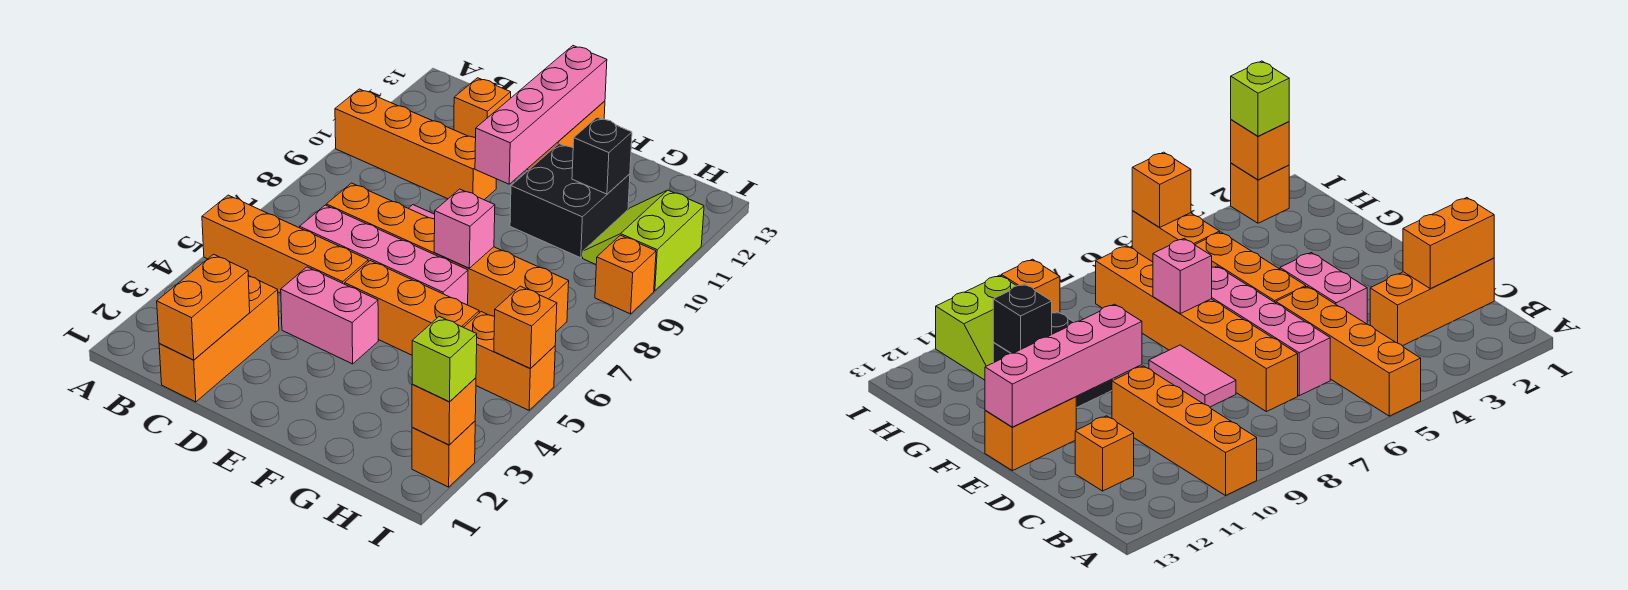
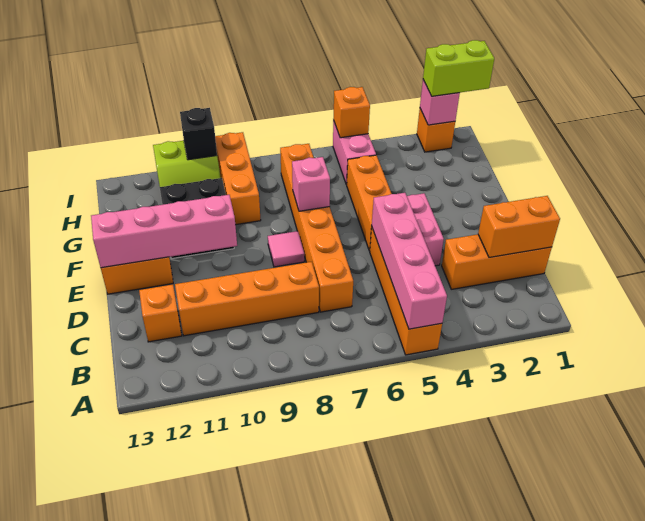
orange 1x4 brick [335,89,496,200] -> orange 1x4 brick turned to [175,262,319,336]
pink 1x4 brick [300,205,468,305] -> pink 1x4 brick moved to [372,193,447,329]
pink 1x2 tile [1149,345,1236,407] -> pink 1x1 tile [268,231,304,267]
black 1x1 brick [572,117,632,194] -> black 1x1 brick moved to [180,108,217,160]
orange 1x2 brick [464,312,555,410] -> pink 1x2 brick [333,120,376,185]
orange 1x1 brick [412,378,476,445] -> pink 1x1 brick [420,80,460,125]
lime 1x1 brick [412,316,477,402] -> lime 1x2 brick [423,40,494,96]
orange 1x1 brick [595,235,656,314] -> orange 1x3 brick [215,132,261,225]

